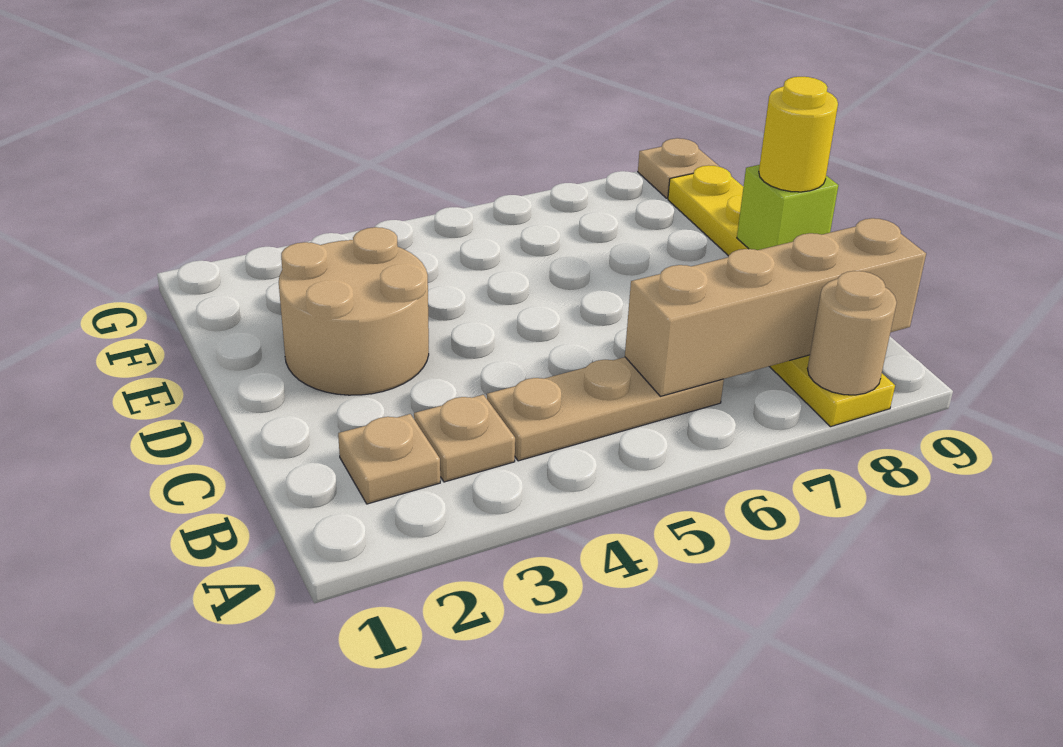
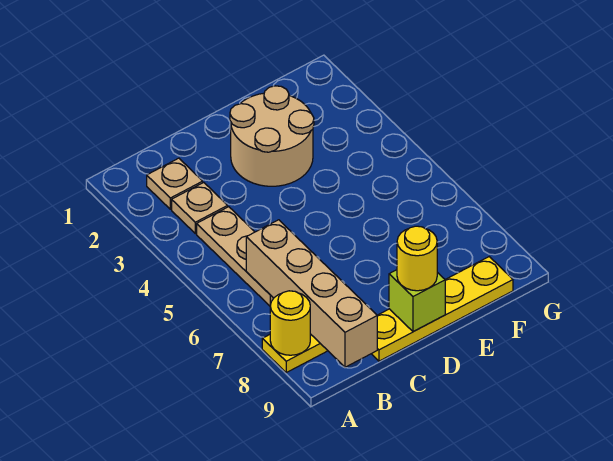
tan 1x1 round brick [808,271,897,395] -> yellow 1x1 round brick [270,291,310,355]
tan 1x1 plate [638,138,719,198] -> none

